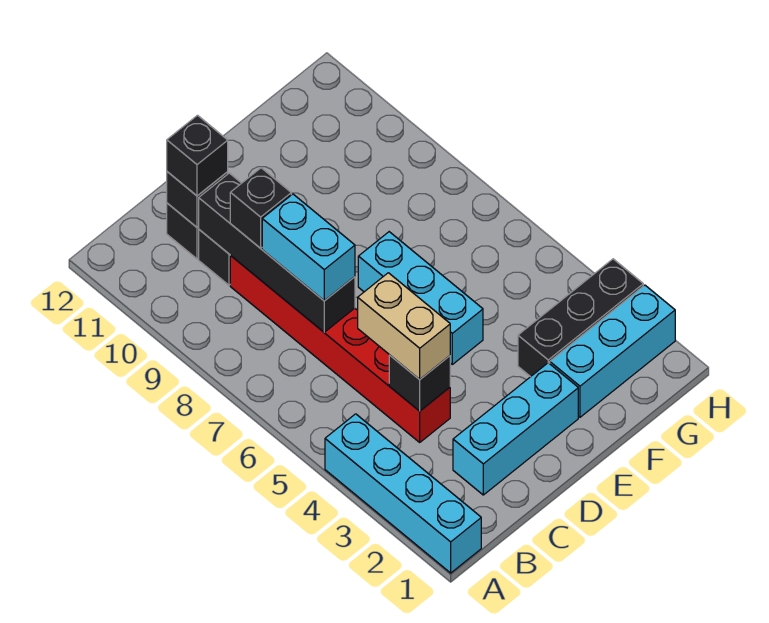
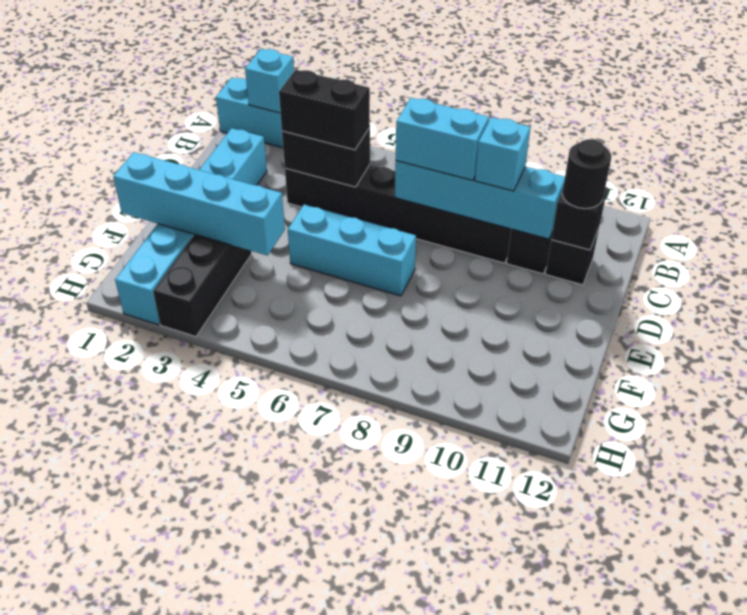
none -> cyan 1x1 brick [245,49,294,113]
red 1x6 brick [230,255,450,442] -> black 1x6 brick [285,165,511,263]
black 1x1 brick [389,355,450,411] -> black 1x2 brick [282,128,370,187]
tan 1x2 brick [358,273,450,379] -> black 1x2 brick [279,70,370,150]
black 1x4 brick [198,173,355,332] -> cyan 1x4 brick [395,161,565,239]
black 1x1 brick [230,168,291,248] -> cyan 1x1 brick [475,117,531,191]
black 1x1 brick [167,115,228,196] -> black 1x1 round brick [562,139,611,209]
none -> cyan 1x4 brick [113,152,285,256]

